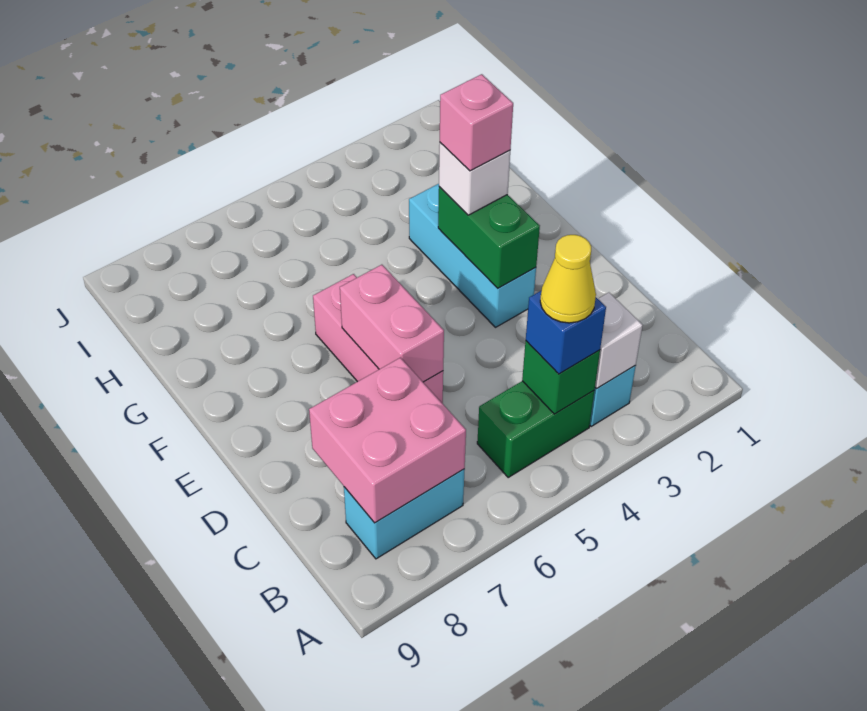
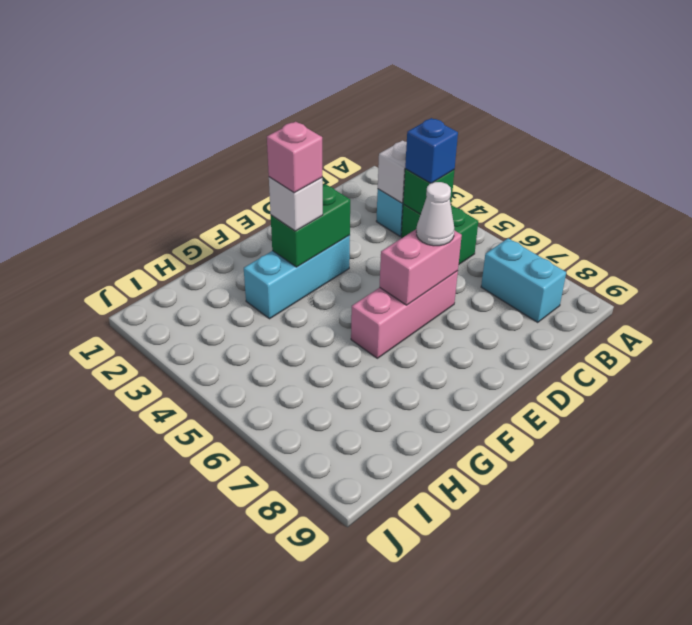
yellow 1x1 cone [540,235,596,323] -> none
pink 2x2 brick [309,358,466,523] -> none
none -> white 1x1 cone [416,182,455,246]

